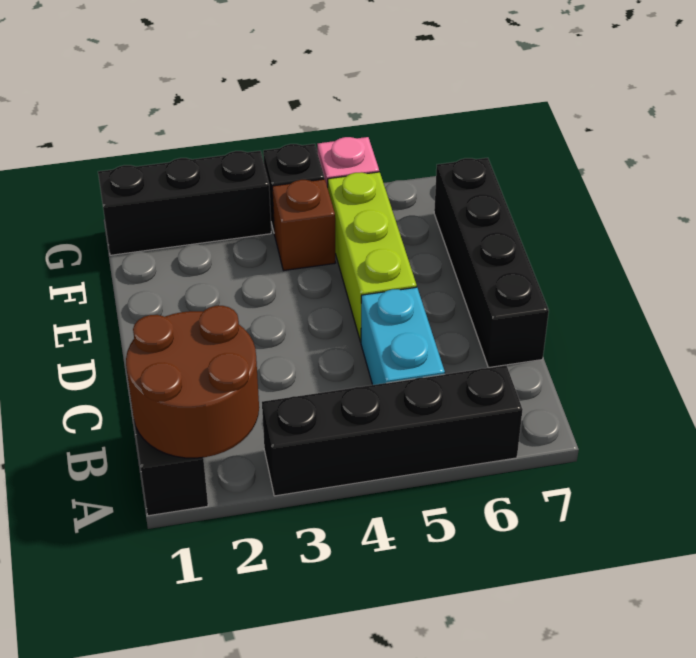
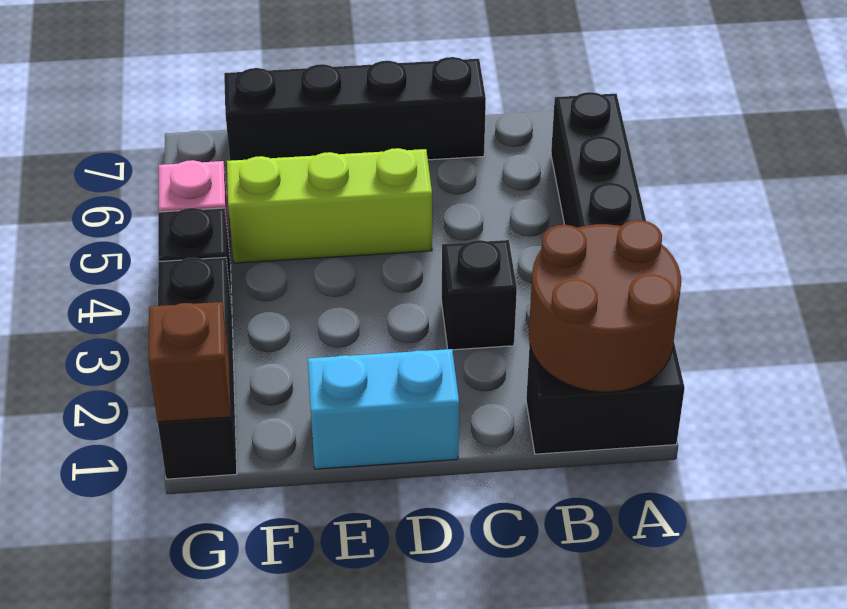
cyan 1x2 brick [361,287,445,385] -> cyan 1x2 brick moved to [308,349,459,469]
none -> black 1x1 brick [442,240,517,350]
brown 1x1 brick [272,179,336,271] -> brown 1x1 brick moved to [149,302,231,422]

